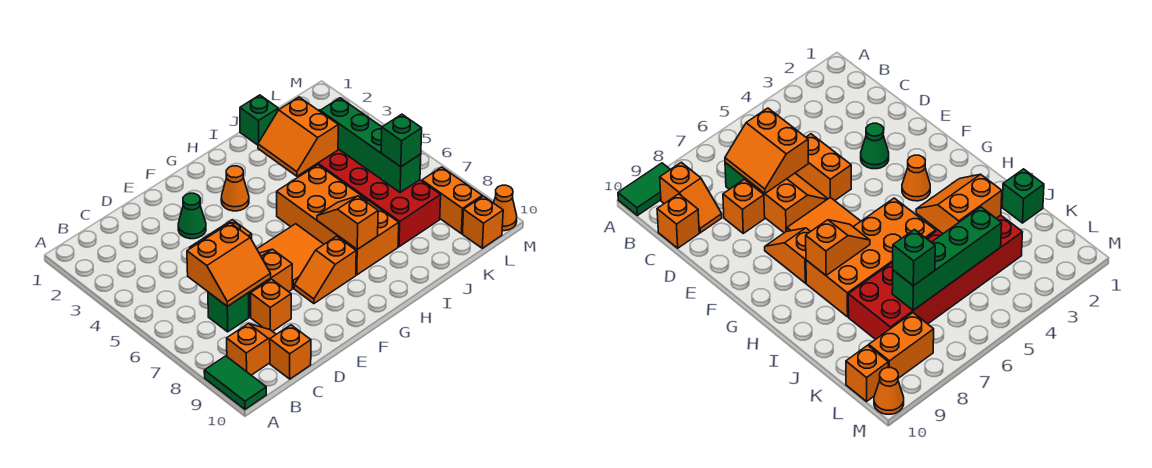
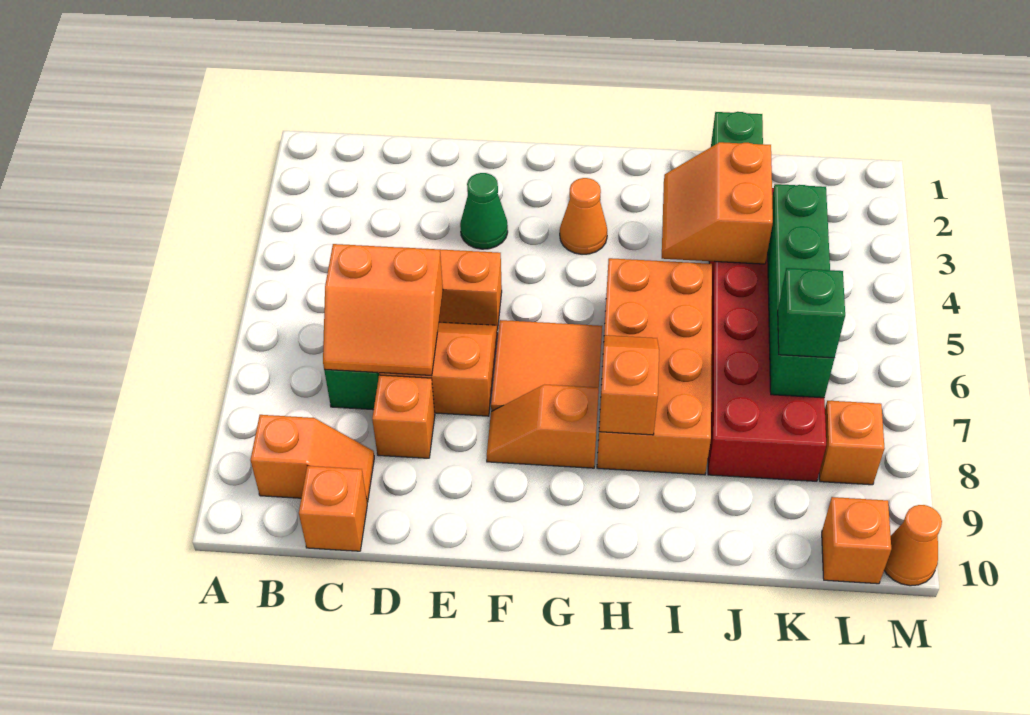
green 1x2 tile [204,356,266,409] -> none
orange 1x2 brick [422,167,482,234] -> orange 1x1 brick [819,401,885,485]

